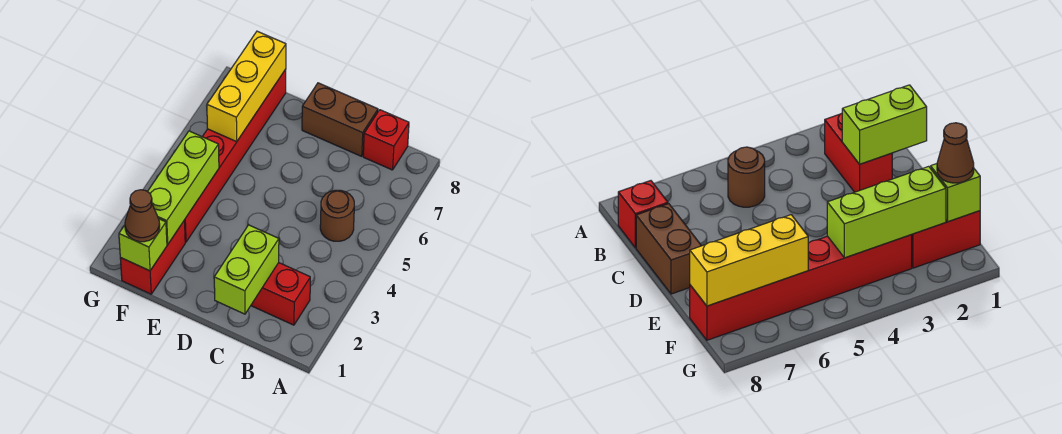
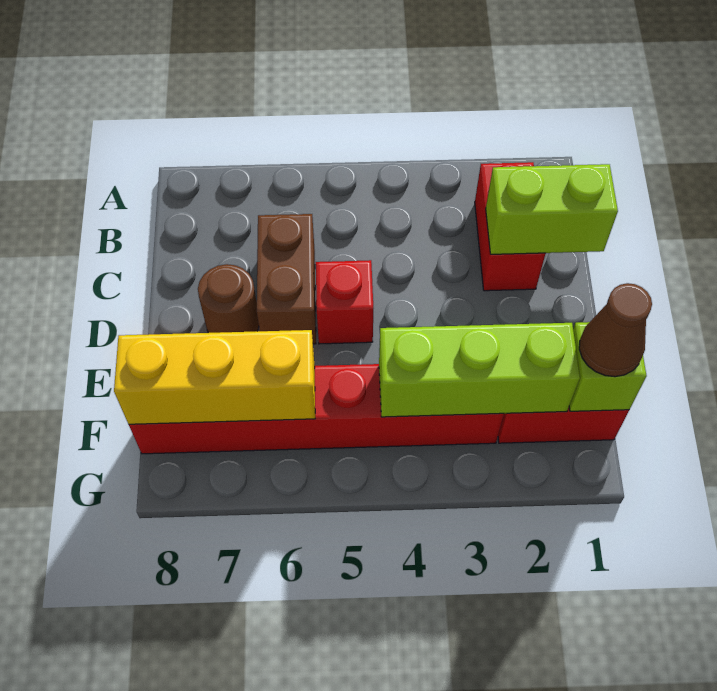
brown 1x1 round brick [320,190,354,241] -> brown 1x1 round brick moved to [198,264,259,333]
red 1x1 brick [363,110,409,170] -> red 1x1 brick moved to [316,260,373,344]
brown 1x2 brick [302,83,378,156] -> brown 1x2 brick moved to [257,214,316,344]

